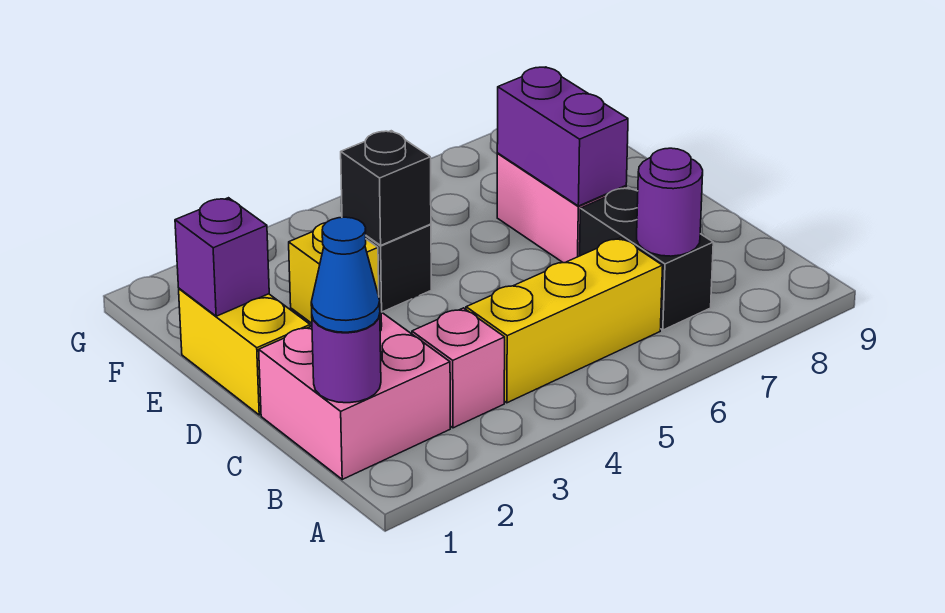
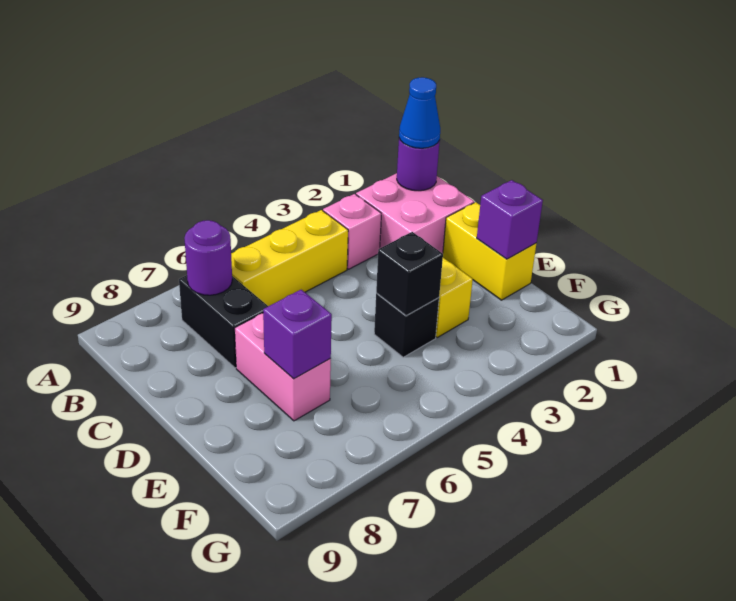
purple 1x2 brick [497,67,628,206] -> purple 1x1 brick [263,290,332,379]

